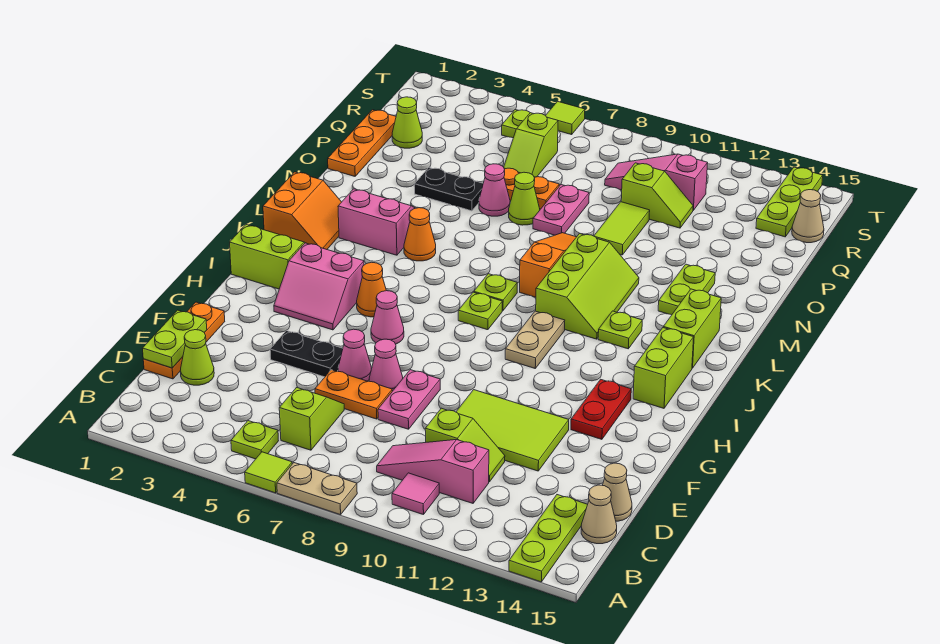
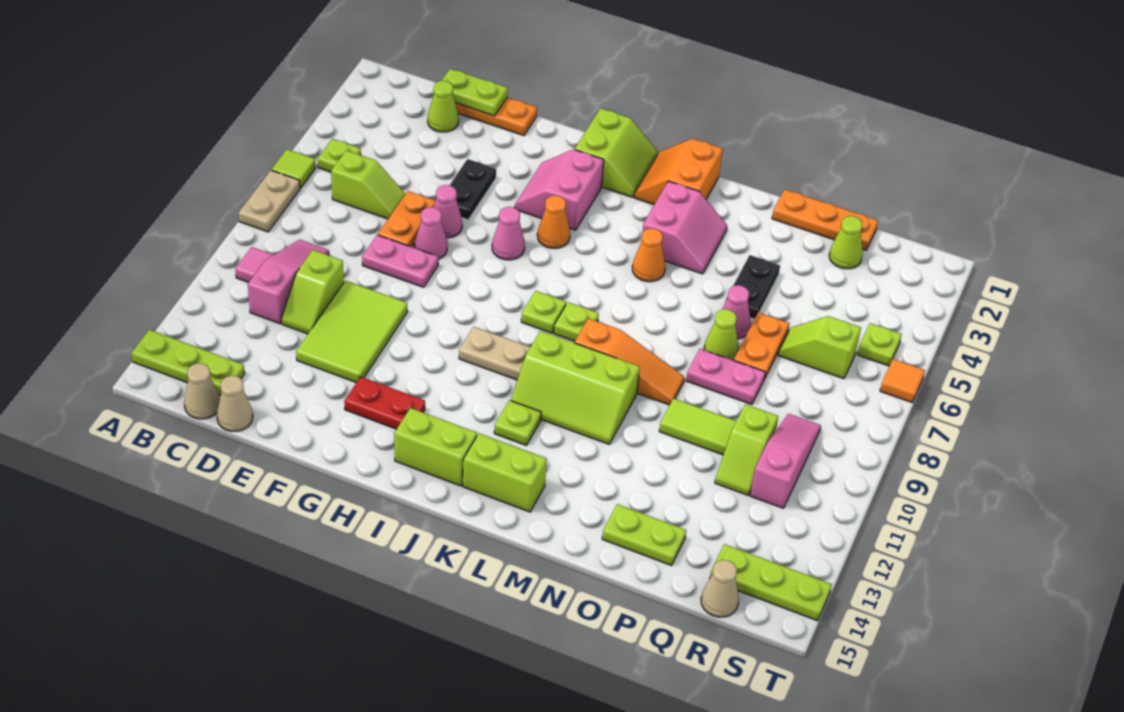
orange 2x2 slope [263,172,341,249] -> orange 2x2 slope turned to [635,139,723,205]
lime 1x2 plate [658,264,715,315] -> lime 1x2 plate moved to [602,504,686,566]
lime 1x1 tile [545,101,585,135] -> orange 1x1 tile [880,359,925,403]

